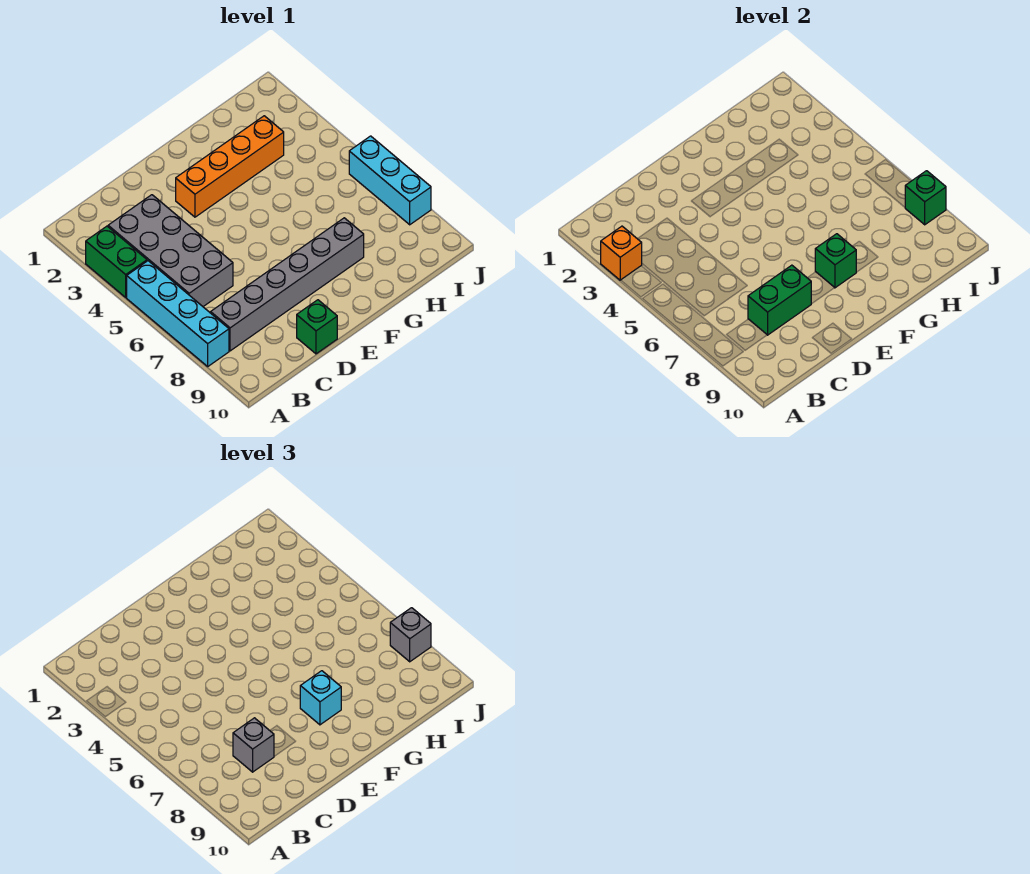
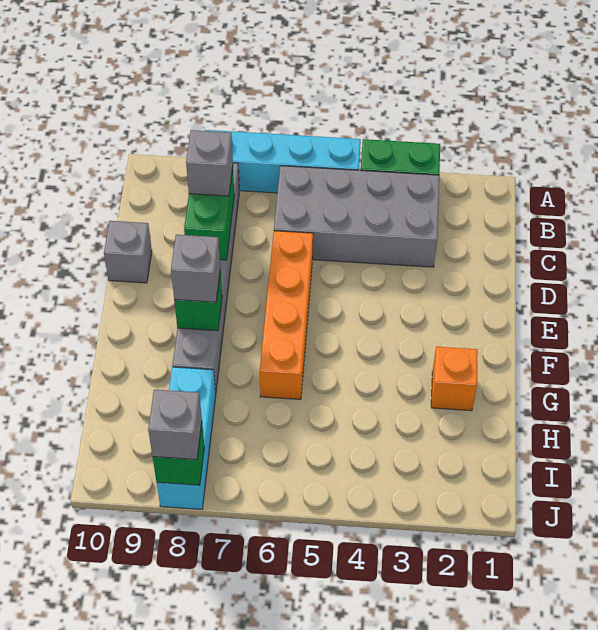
orange 1x1 brick [601,226,642,280] -> orange 1x1 brick moved to [431,347,478,411]
green 1x1 brick [297,300,337,354] -> grey 1x1 brick [104,221,152,283]
orange 1x4 brick [176,116,284,217] -> orange 1x4 brick moved to [260,231,313,399]
cyan 1x1 brick [300,671,341,725] -> grey 1x1 brick [171,235,220,302]
cyan 1x3 brick [349,136,431,225] -> cyan 1x3 brick turned to [157,367,216,509]

